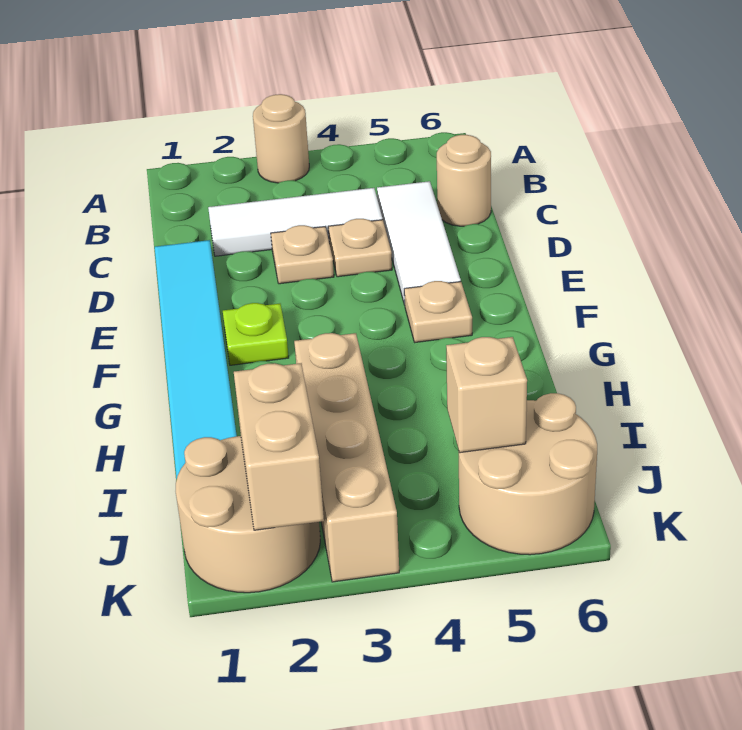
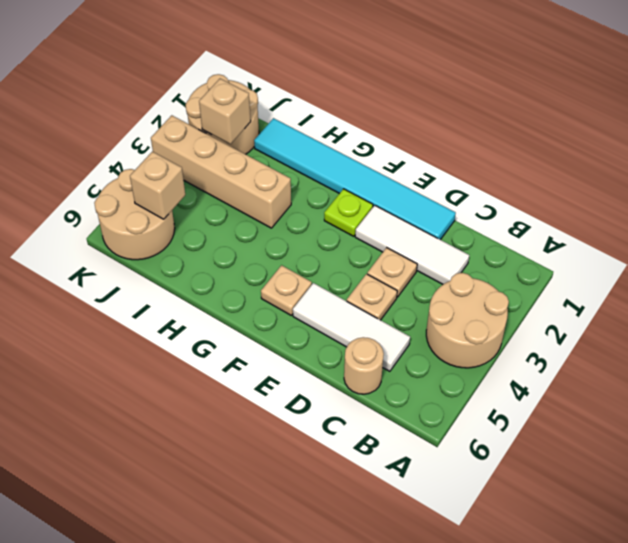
tan 1x1 round brick [253,94,309,183] -> tan 2x2 round brick [426,273,509,368]
white 1x3 tile [208,188,383,256] -> white 1x3 tile turned to [355,205,469,284]
tan 1x2 brick [234,363,324,530] -> tan 1x1 brick [199,79,251,144]

